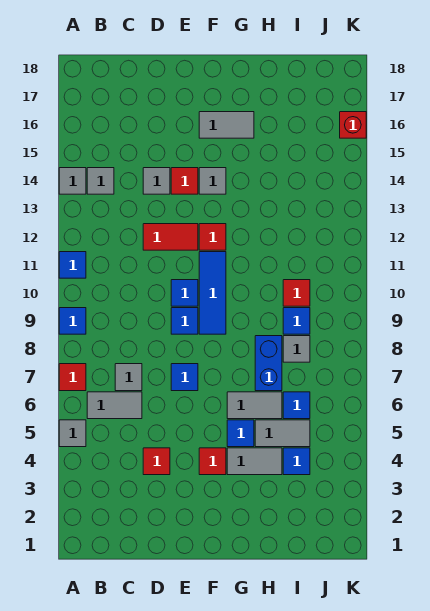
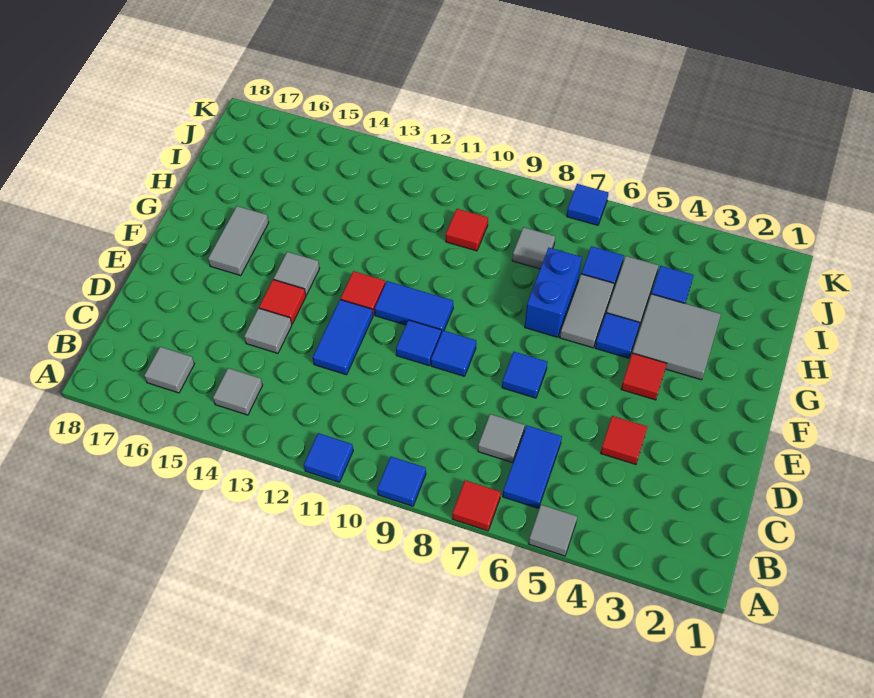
grey 1x1 tile [59,168,86,194] -> grey 1x1 tile moved to [144,347,194,393]
grey 1x2 tile [87,392,142,419] -> blue 1x2 tile [503,426,562,508]
red 1x2 tile [143,224,198,250] -> blue 1x2 tile [313,300,373,375]
blue 1x3 tile [199,252,226,334] -> blue 1x2 tile [375,281,453,333]
grey 1x2 tile [227,448,282,475] -> grey 2x2 tile [632,294,721,380]
blue 1x2 brick [255,336,282,391] -> blue 1x2 brick turned to [525,248,582,337]
blue 1x1 tile [283,308,310,334] -> blue 1x1 tile moved to [567,184,608,225]
red 1x1 brick [340,112,366,138] -> none

